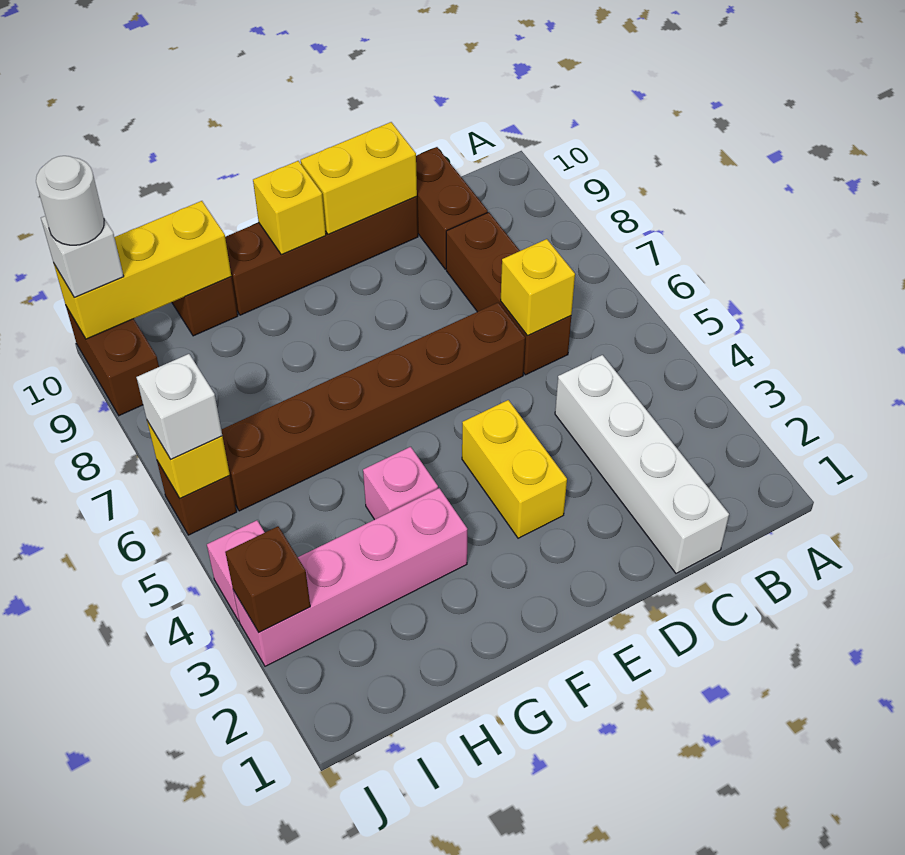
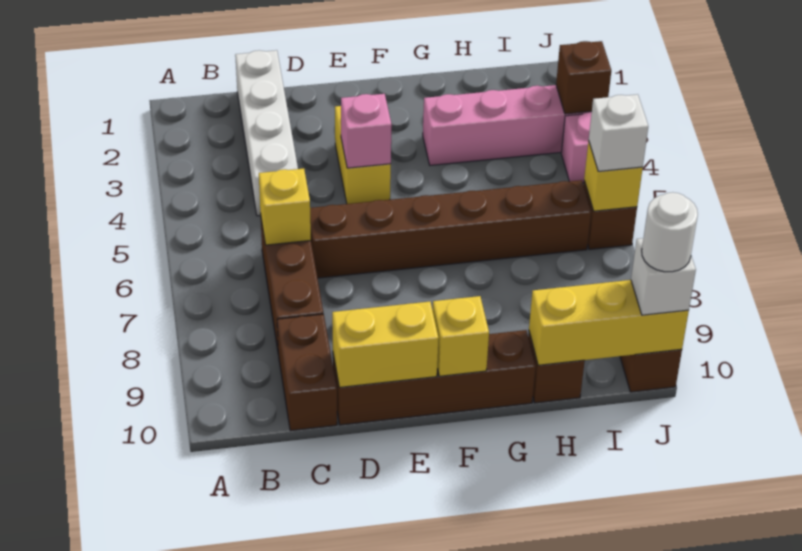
pink 1x1 brick [363,447,438,520] -> pink 1x1 brick moved to [341,94,392,168]

